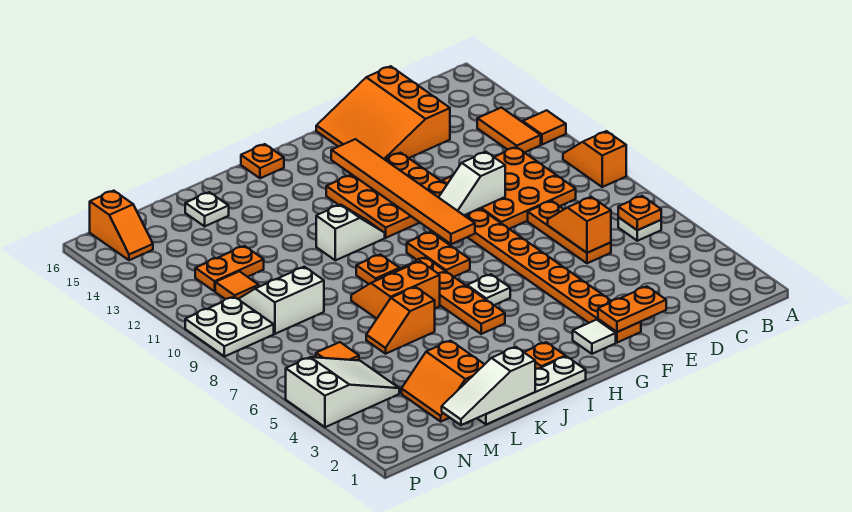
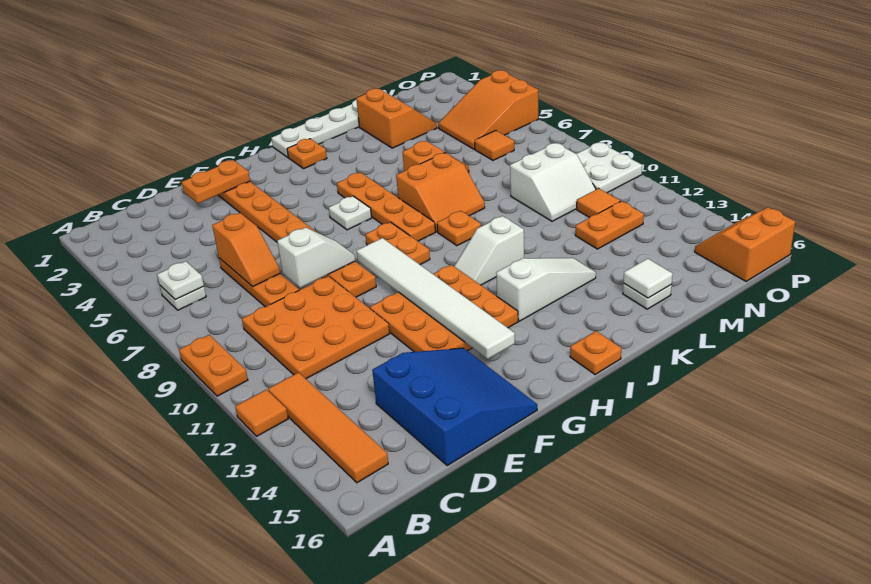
orange 1x2 slope [563,131,626,187] -> orange 1x2 plate [179,335,248,396]
orange 1x1 plate [618,196,661,230] -> white 1x1 plate [157,261,204,300]
orange 1x2 tile [477,108,541,153] -> orange 1x4 tile [268,373,388,483]
orange 3x3 slope [316,66,450,160] -> blue 3x3 slope [372,348,537,465]
white 1x2 slope [439,152,505,215] -> white 1x2 slope moved to [277,227,355,288]
white 1x1 tile [573,320,616,354] -> white 1x1 tile moved to [623,259,673,298]
orange 1x6 tile [331,139,475,244] -> white 1x6 tile [357,238,515,359]
white 1x3 slope [442,347,535,425] -> white 1x3 slope moved to [496,258,596,321]
white 2x3 slope [286,357,399,427] -> orange 2x3 slope [438,70,538,149]
orange 1x2 slope [90,191,153,260] -> orange 2x2 slope [695,208,795,281]

